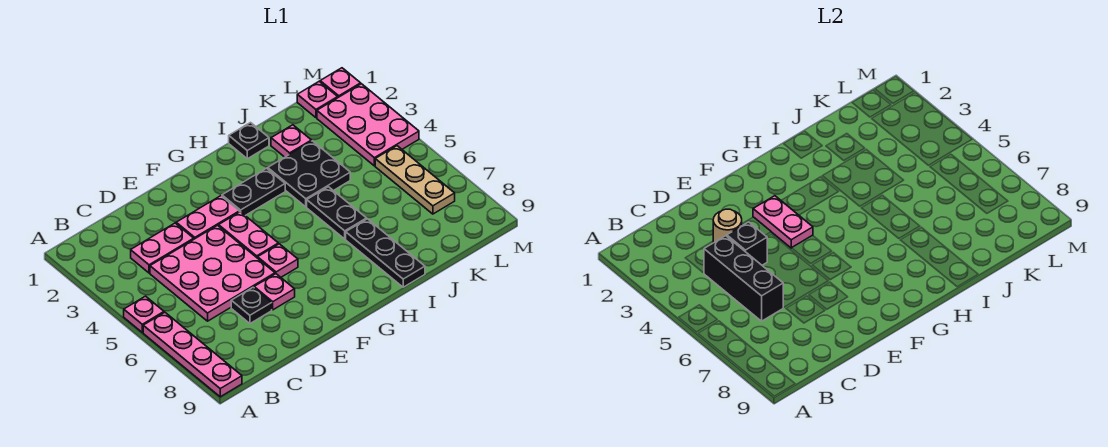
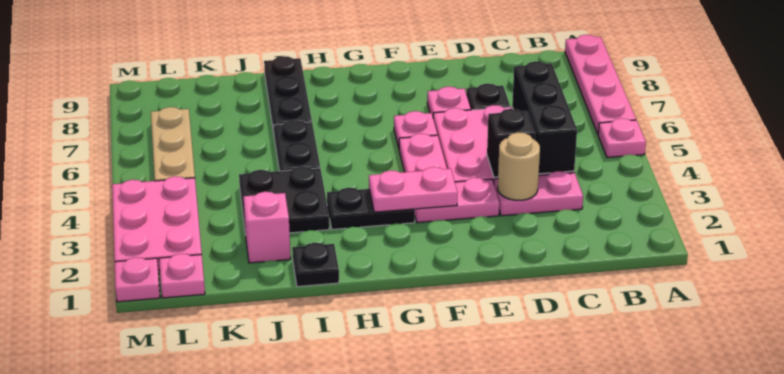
pink 1x2 plate [753,196,813,248] -> pink 1x2 plate turned to [369,167,457,212]
pink 1x1 plate [271,125,311,157] -> pink 1x1 brick [244,192,291,263]

